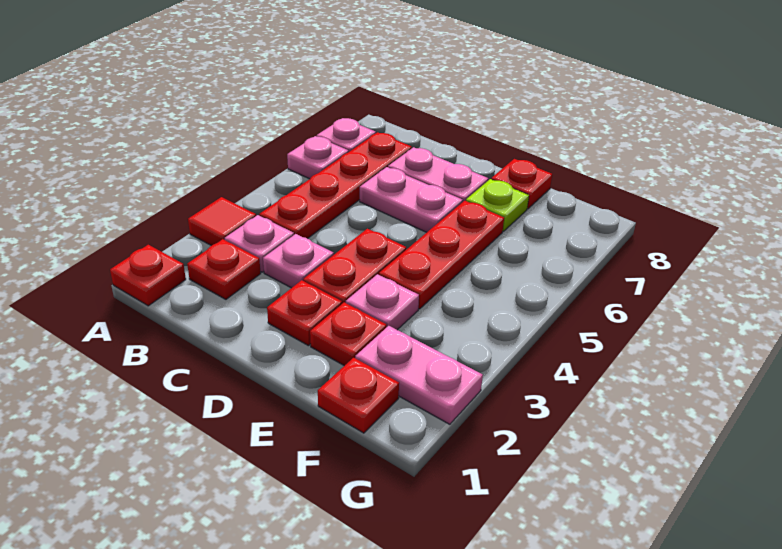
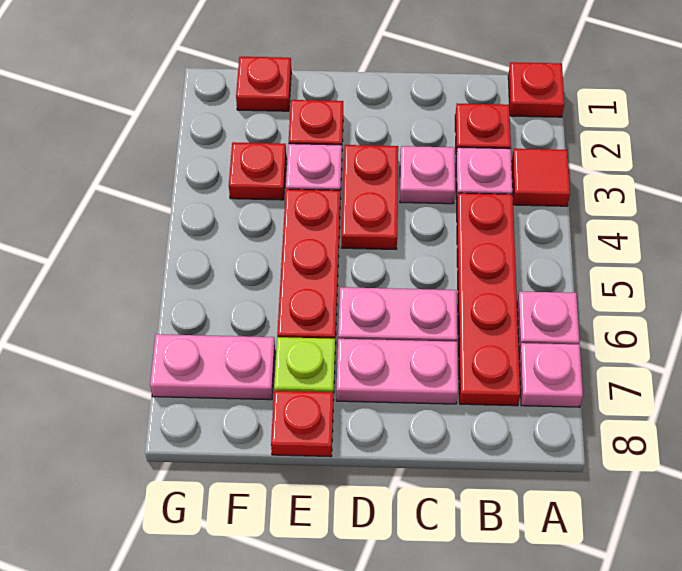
red 1x1 plate [267,280,342,346] -> red 1x1 plate moved to [229,142,286,200]
pink 1x2 plate [355,326,483,424] -> pink 1x2 plate moved to [150,334,275,400]

